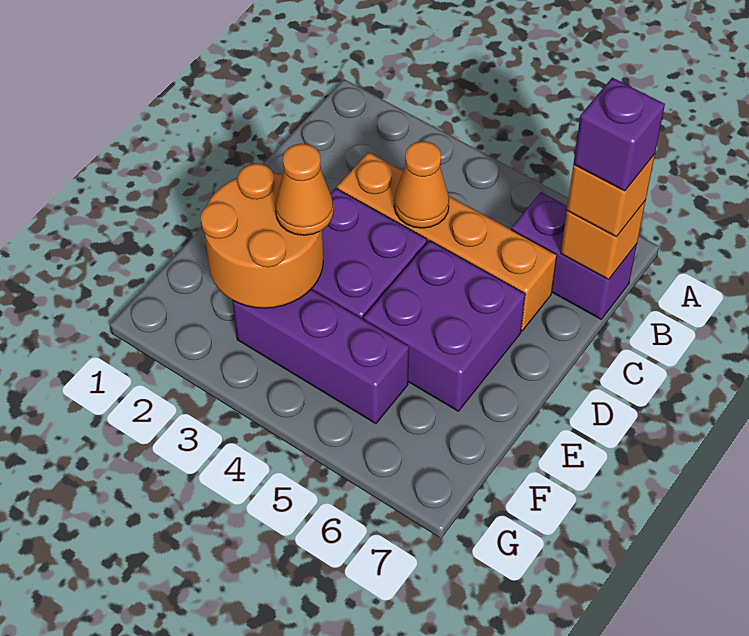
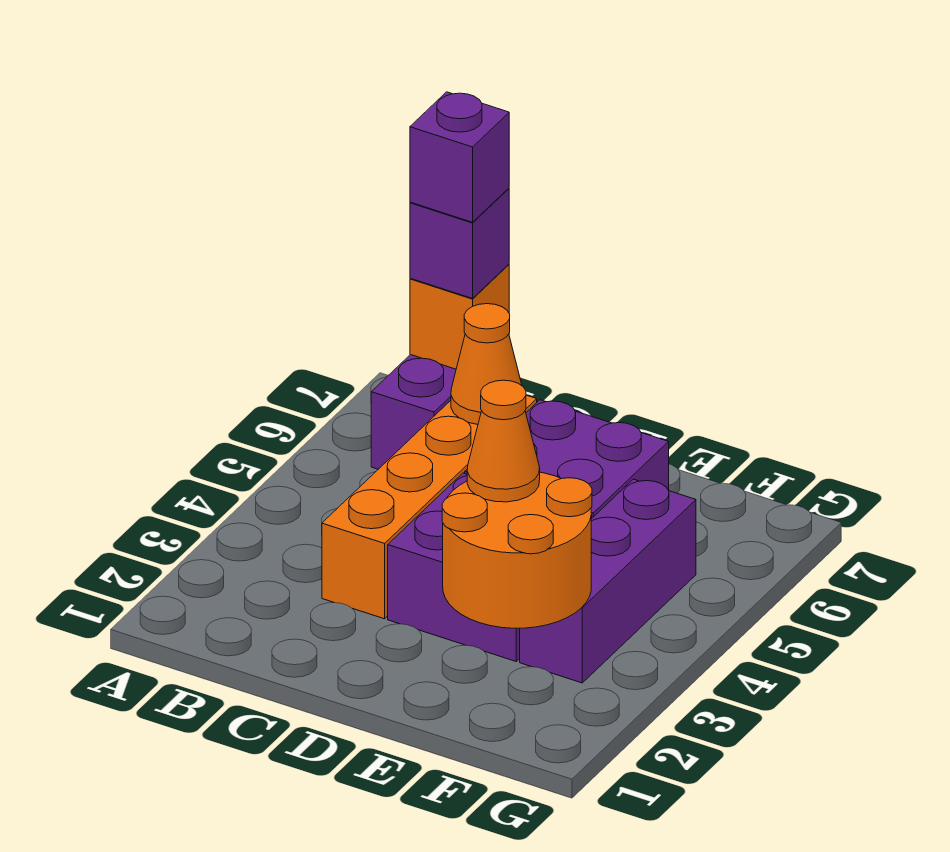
orange 1x1 brick [567,154,655,237] -> purple 1x1 brick [410,188,509,298]
orange 1x1 cone [394,141,449,228] -> orange 1x1 cone moved to [451,304,522,425]

